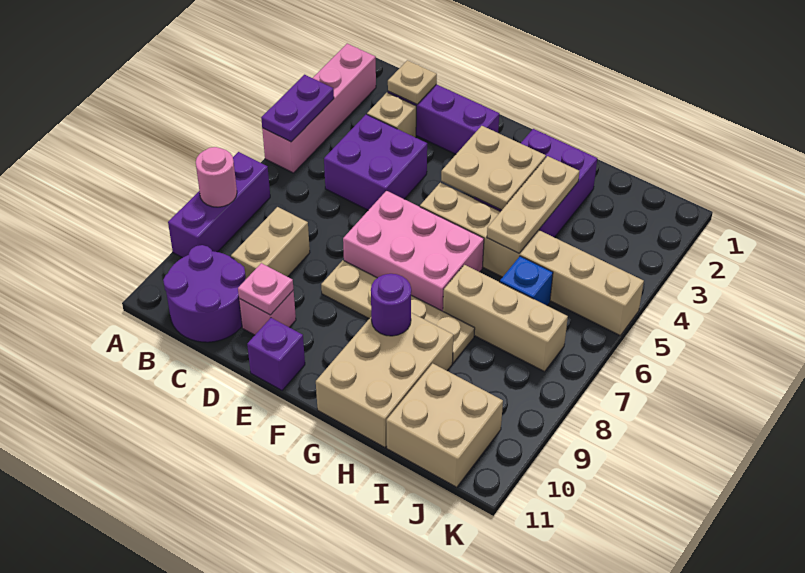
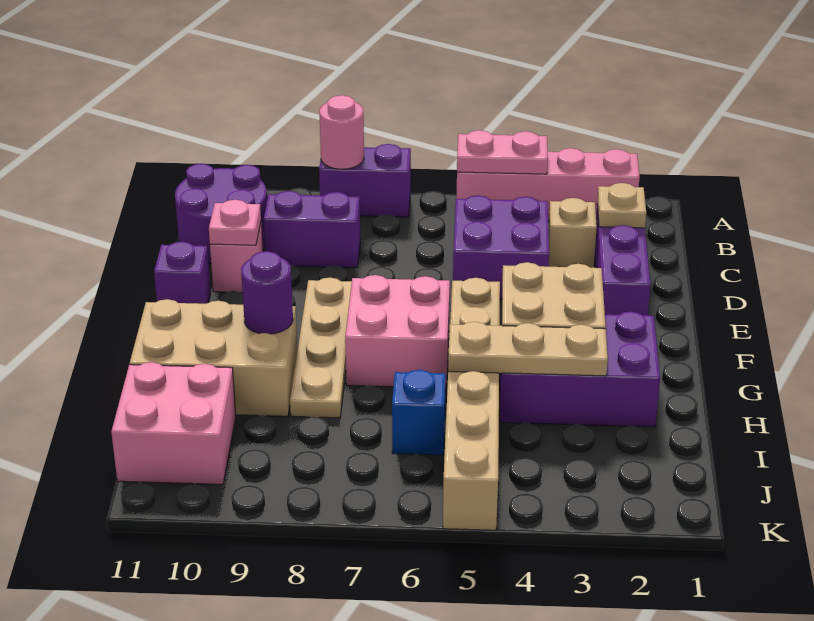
purple 1x2 plate [261,75,334,142] -> pink 1x2 plate [457,130,548,174]
purple 1x3 brick [168,152,270,258] -> purple 1x2 brick [319,144,411,217]
tan 1x2 brick [231,207,310,280] -> purple 1x2 brick [264,191,360,268]
pink 2x3 brick [343,191,484,311] -> pink 2x2 brick [345,275,450,388]
tan 1x3 brick [443,265,568,372] -> none
tan 2x2 brick [386,363,503,487] -> pink 2x2 brick [111,362,236,484]

